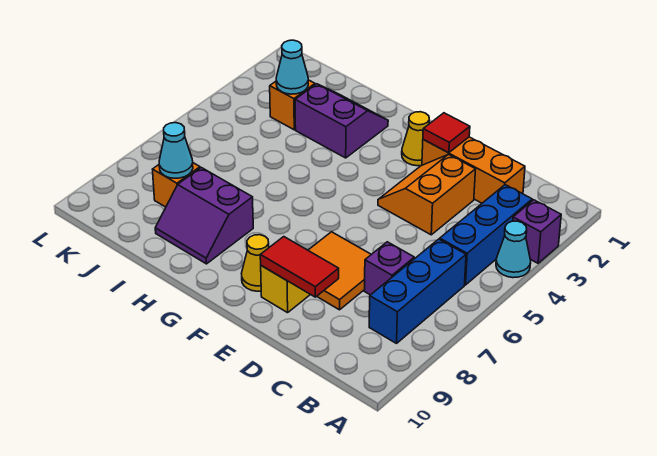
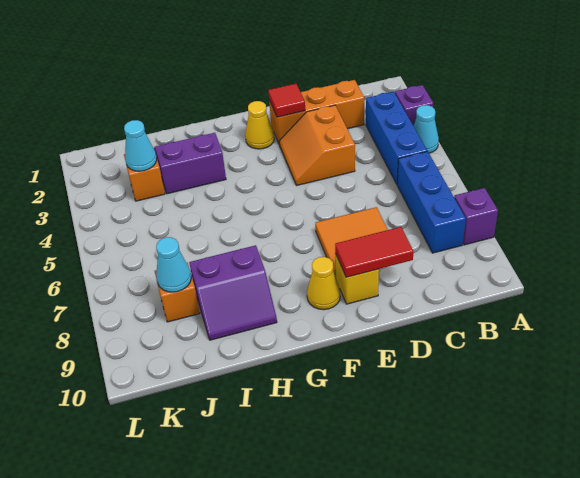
purple 1x1 brick [364,242,414,295] -> purple 1x1 brick moved to [454,188,498,245]

